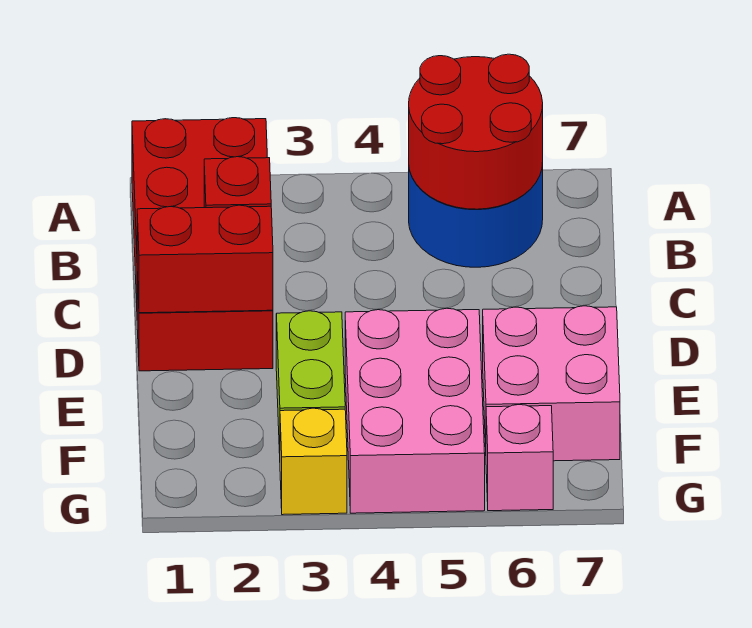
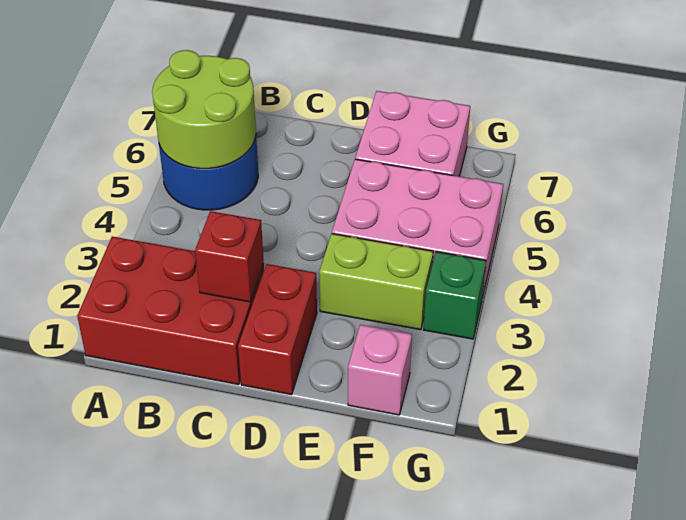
red 2x2 round brick [409,54,543,209] -> lime 2x2 round brick [152,50,256,169]
red 1x2 brick [137,205,273,313] -> none
yellow 1x1 brick [280,408,347,515] -> green 1x1 brick [424,252,486,339]
pink 1x1 brick [486,405,553,511] -> pink 1x1 brick moved to [348,325,412,415]

